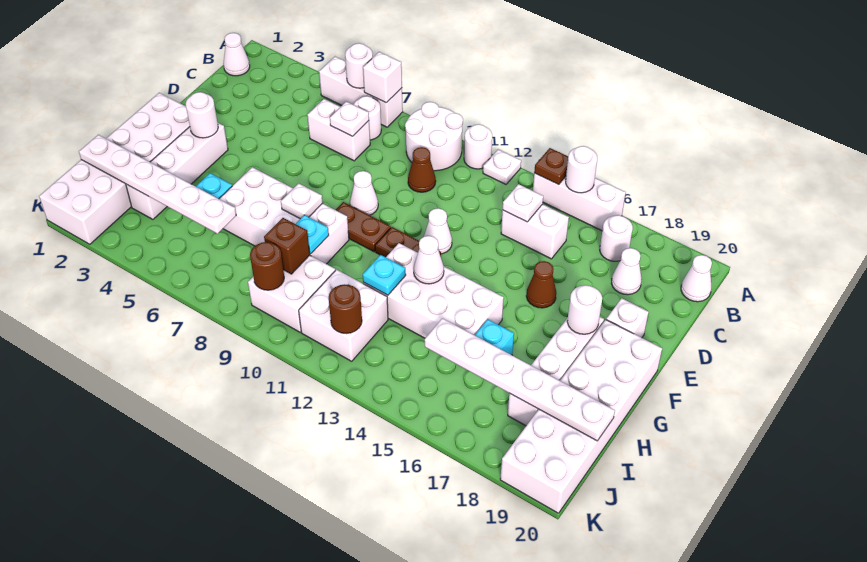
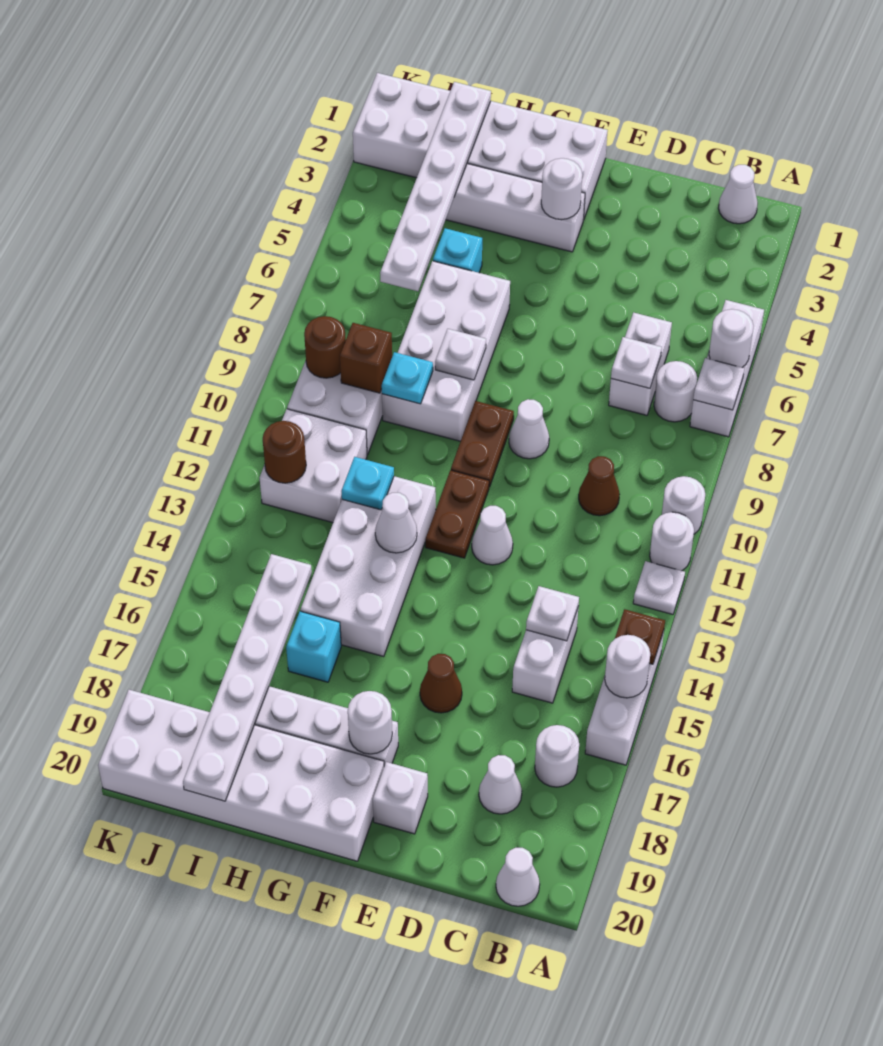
white 1x1 brick [363,52,402,103] -> white 1x1 plate [693,358,744,410]
white 2x2 round brick [405,102,463,171] -> white 1x1 round brick [662,476,705,534]

